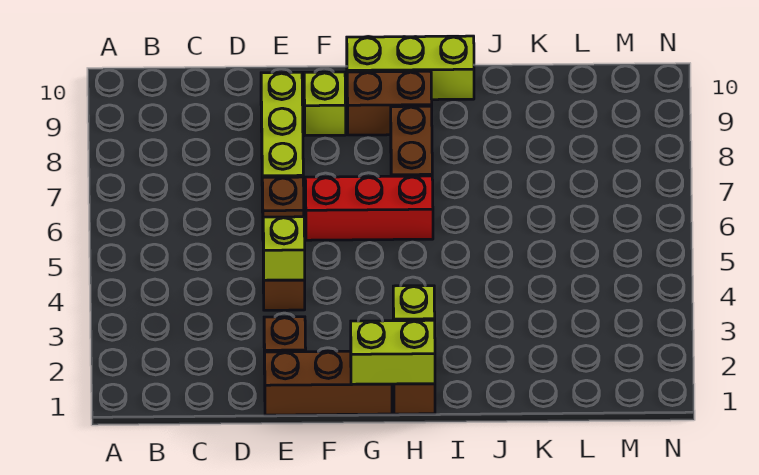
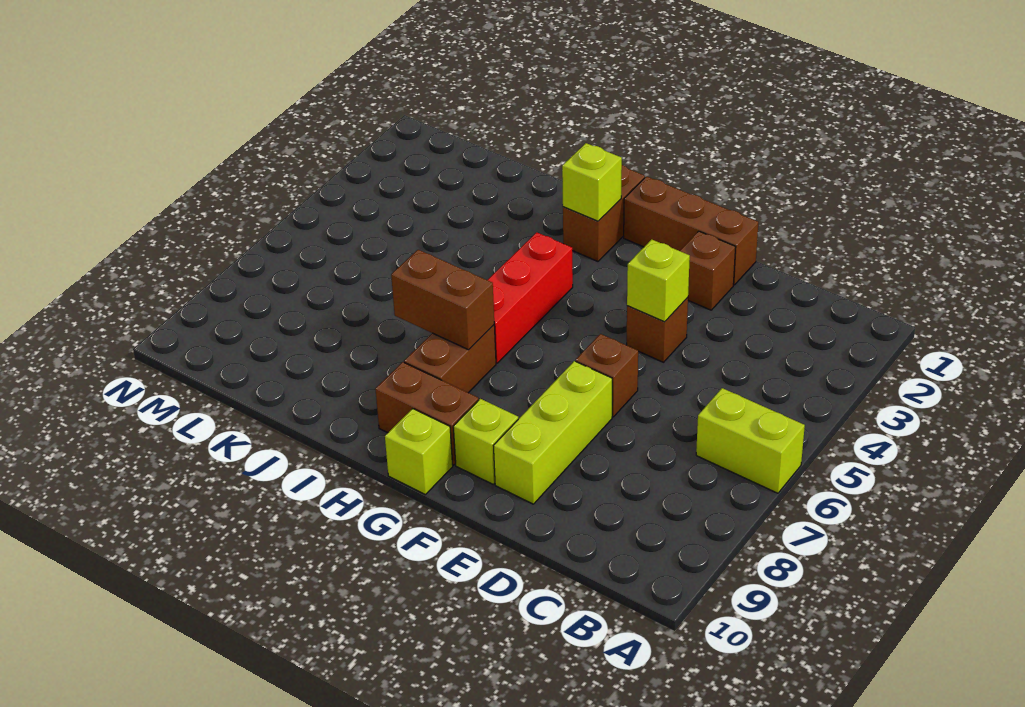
red 1x3 brick [305,176,433,240] -> red 1x3 brick turned to [488,232,573,363]
lime 1x2 brick [351,320,435,384] -> lime 1x2 brick moved to [696,388,805,493]
lime 1x3 brick [347,36,474,100] -> lime 1x1 brick [385,409,453,494]
none -> brown 1x2 brick [391,250,494,350]

